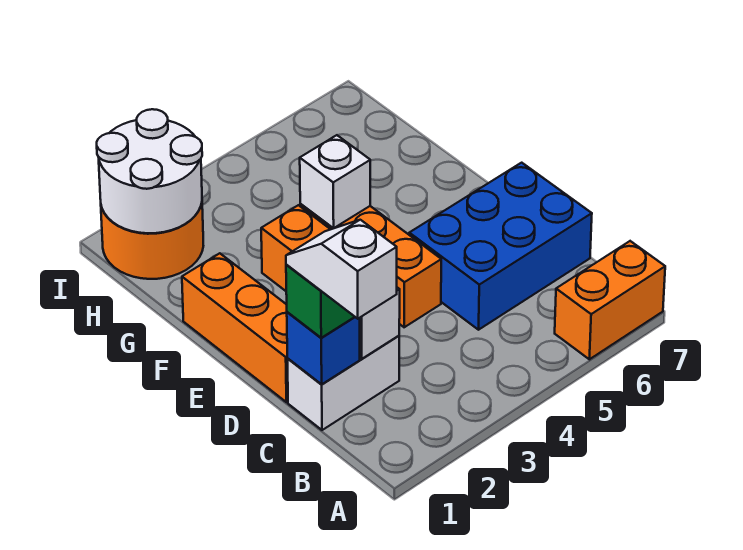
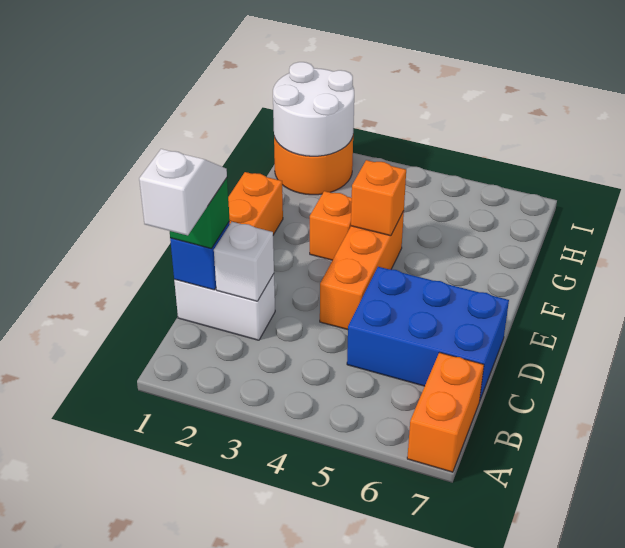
orange 1x2 brick [555,241,665,359] -> orange 1x2 brick turned to [407,352,484,472]
white 1x1 brick [300,135,370,228] -> orange 1x1 brick [351,160,406,236]

